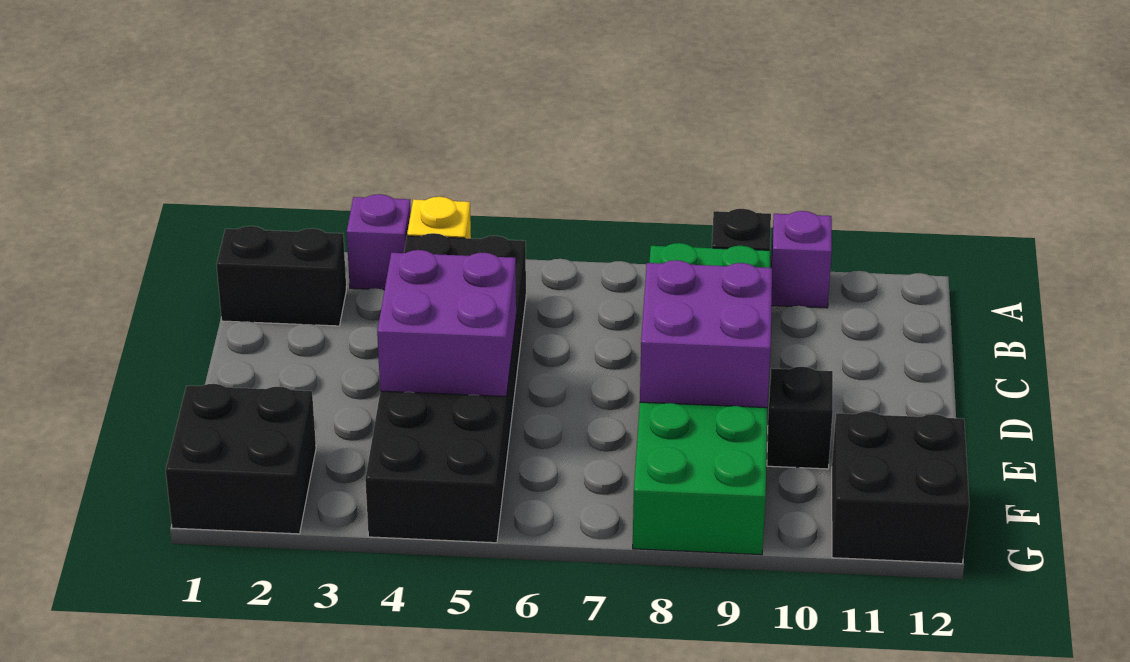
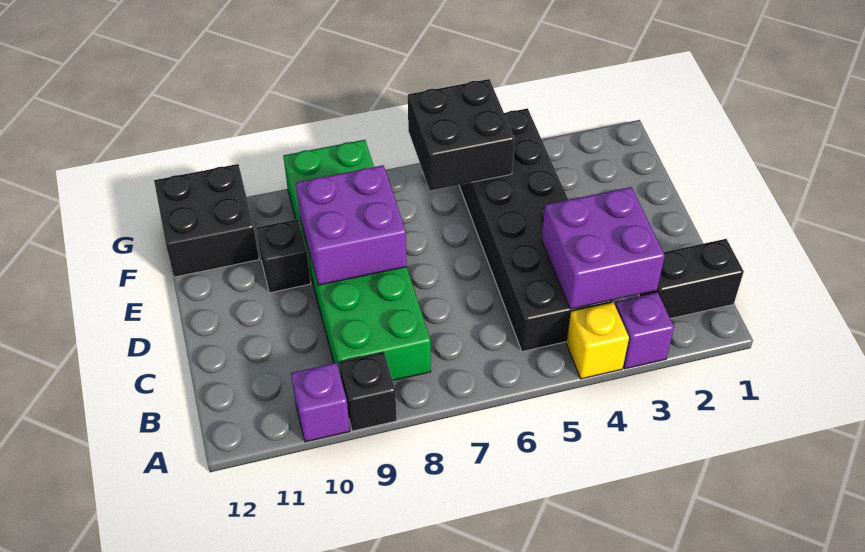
purple 2x2 brick [377,250,516,397] -> purple 2x2 brick moved to [542,187,665,309]
black 2x2 brick [166,384,316,534] -> black 2x2 brick moved to [408,79,515,191]

